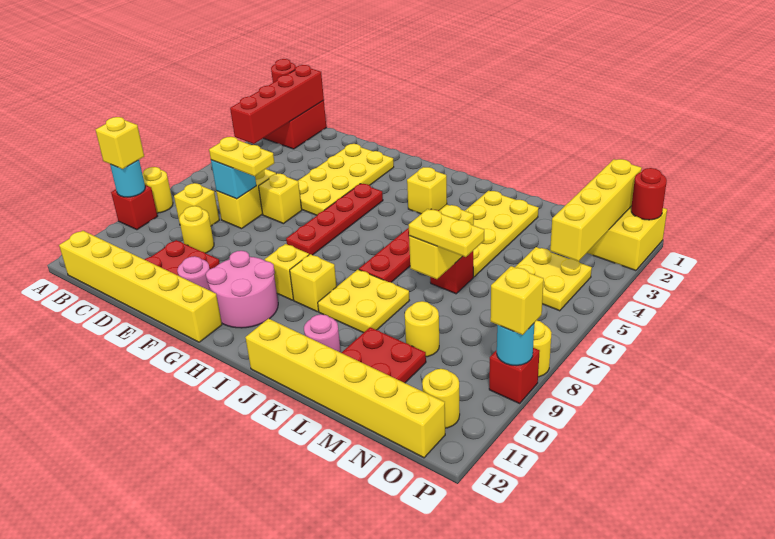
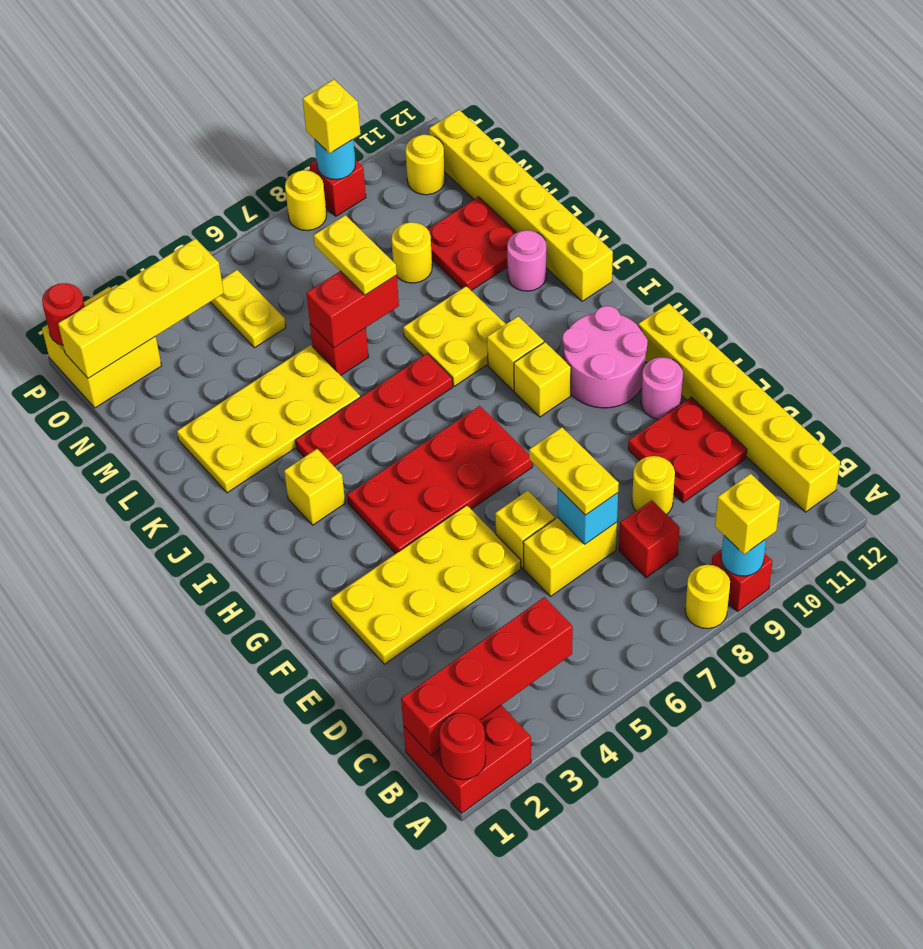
yellow 1x1 brick [174,183,219,226] -> red 1x1 brick [619,500,680,578]
red 1x4 plate [286,184,383,255] -> red 2x4 plate [347,406,533,554]
yellow 1x2 brick [409,205,474,279] -> red 1x2 brick [306,271,399,348]
yellow 2x2 plate [515,247,592,311] -> yellow 1x2 plate [211,270,286,348]

